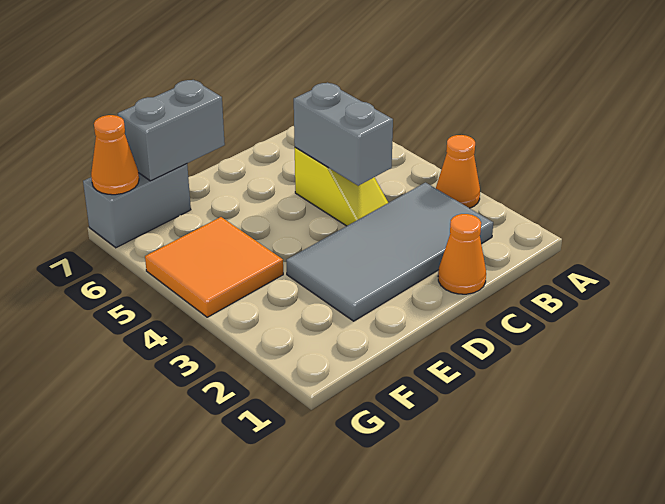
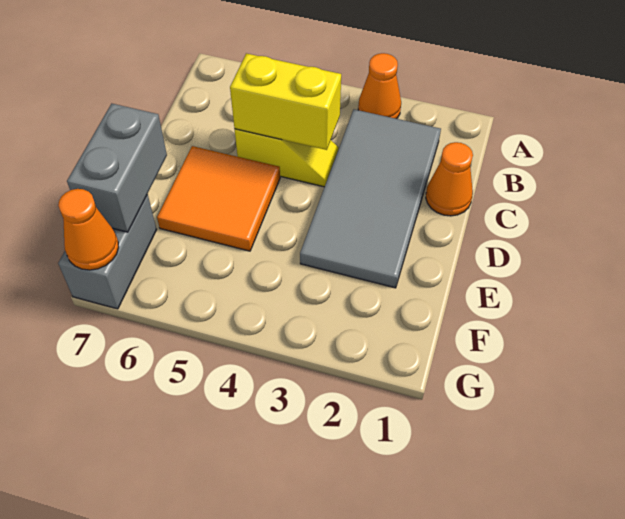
grey 1x2 brick [294,83,393,186] -> yellow 1x2 brick [230,53,341,150]
orange 2x2 tile [145,217,283,317] -> orange 2x2 tile moved to [157,146,280,251]

